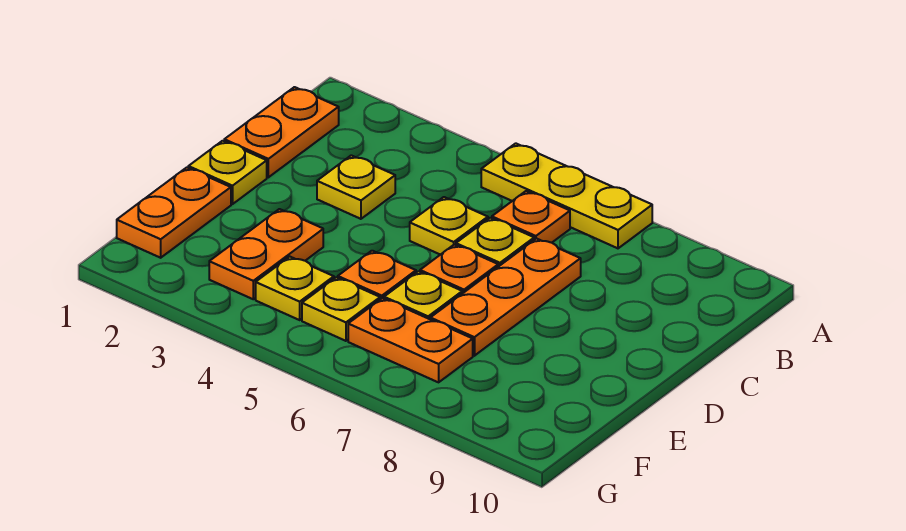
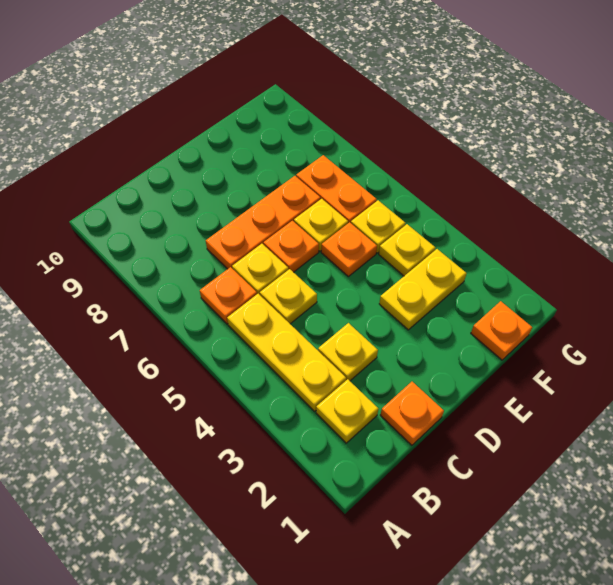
yellow 1x3 plate [481,143,652,248] -> yellow 1x3 plate moved to [227,294,346,411]
orange 1x2 plate [224,87,339,177] -> orange 1x1 plate [380,382,444,445]
yellow 1x1 plate [188,141,267,204] -> yellow 1x1 plate moved to [316,379,379,443]
orange 1x2 plate [117,168,231,258] -> orange 1x1 plate [471,301,532,360]
orange 1x2 plate [209,209,323,299] -> yellow 1x2 plate [379,249,466,330]

